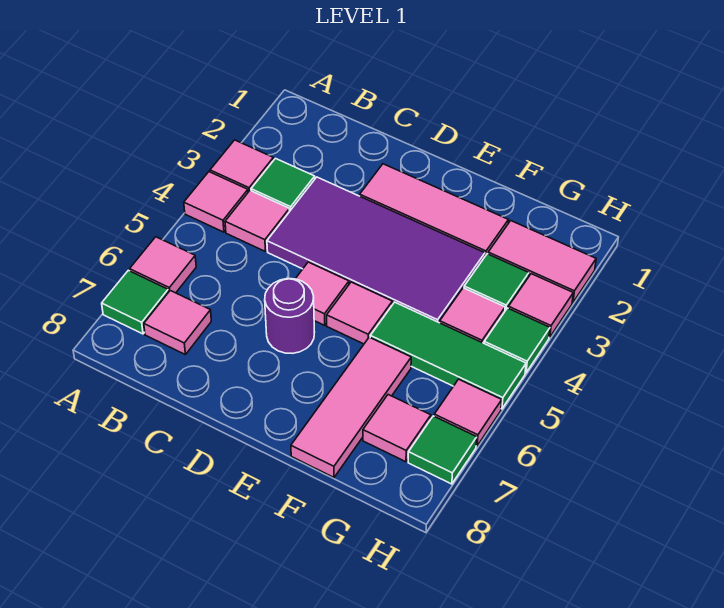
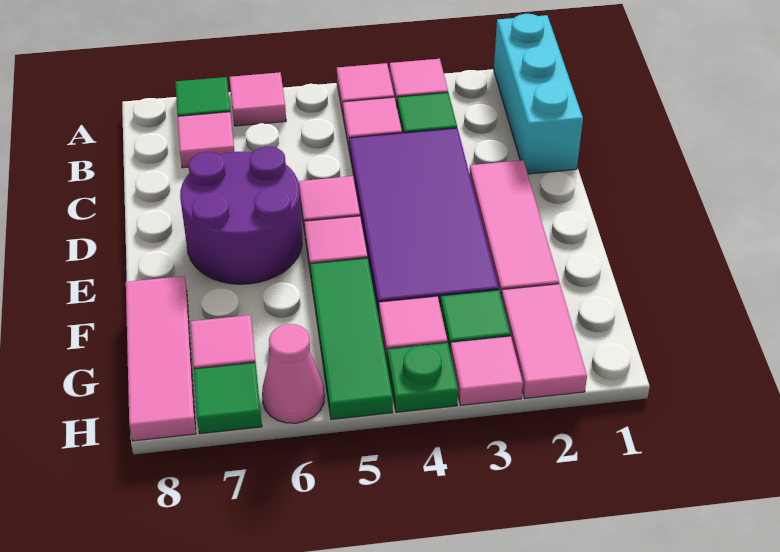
none -> cyan 1x3 brick [494,14,583,174]
purple 1x1 round brick [265,279,314,353] -> purple 2x2 round brick [180,147,302,284]
pink 1x3 tile [291,337,411,477] -> pink 1x3 tile turned to [126,276,196,441]
green 1x1 tile [484,308,550,373] -> green 1x1 plate [387,343,458,412]
pink 1x1 tile [434,379,502,446] -> pink 1x1 cone [262,324,324,423]

